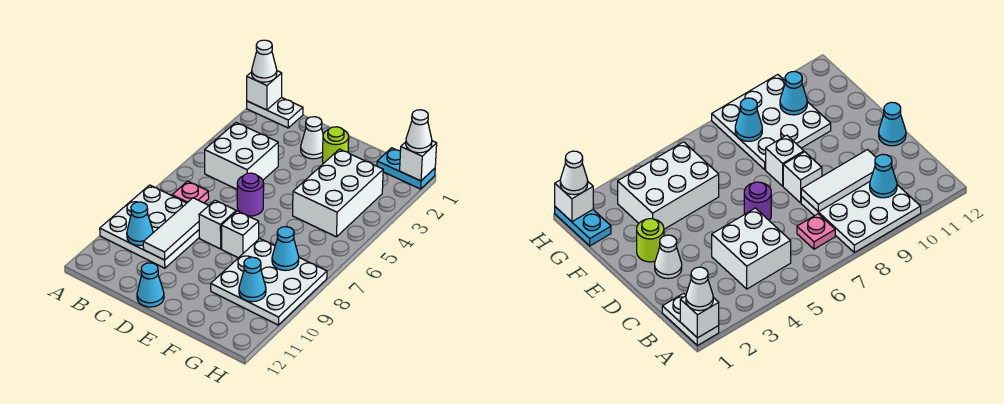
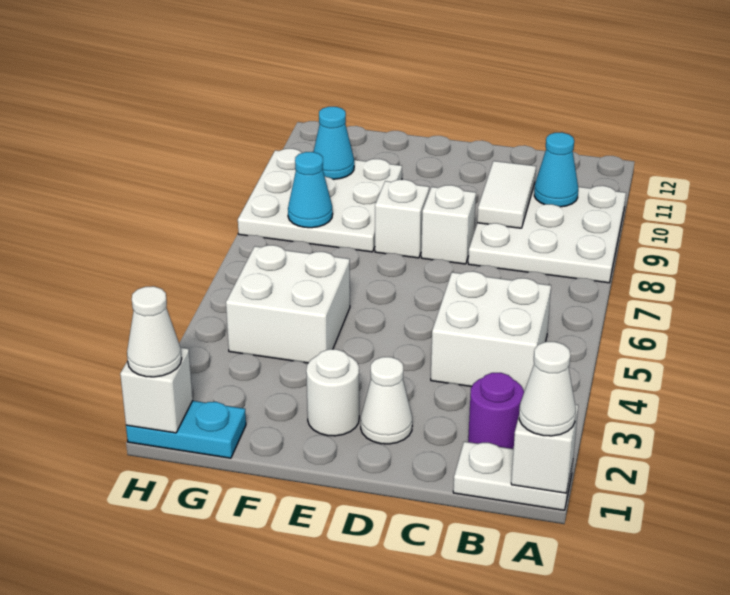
pink 1x1 plate [172,181,209,203] -> none
white 1x3 tile [143,198,209,260] -> white 1x2 tile [477,161,536,228]
purple 1x1 round brick [237,173,264,216] -> purple 1x1 round brick moved to [468,373,524,449]
cyan 1x1 cone [137,263,164,307] -> none
lime 1x1 round brick [322,127,349,164] -> white 1x1 round brick [306,349,359,436]
white 2x3 brick [293,149,383,237] -> white 2x2 brick [226,245,350,363]

